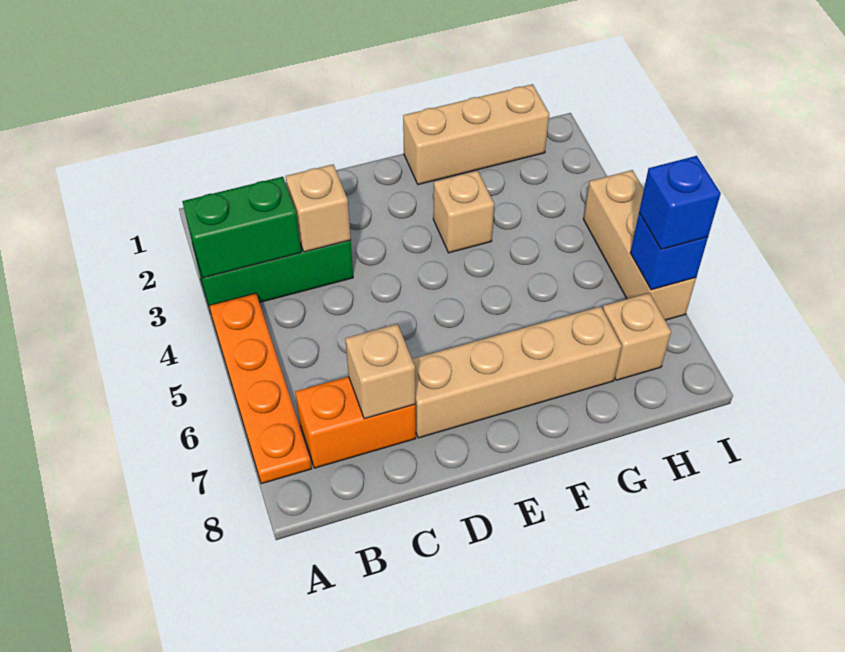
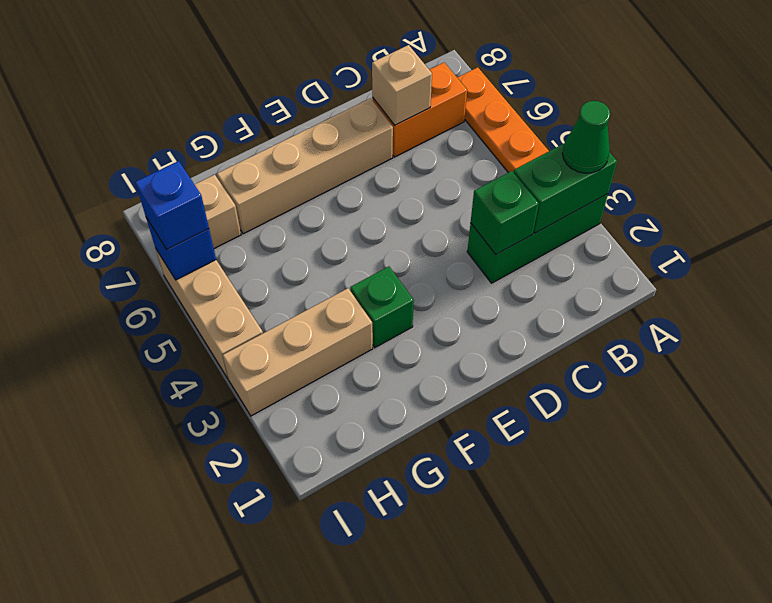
none -> green 1x1 cone [562,101,610,173]
tan 1x1 brick [286,164,351,252] -> green 1x1 brick [471,171,539,254]
tan 1x3 brick [403,84,549,185] -> tan 1x3 brick moved to [222,288,373,416]
tan 1x1 brick [433,170,494,253] -> green 1x1 brick [350,267,414,347]

